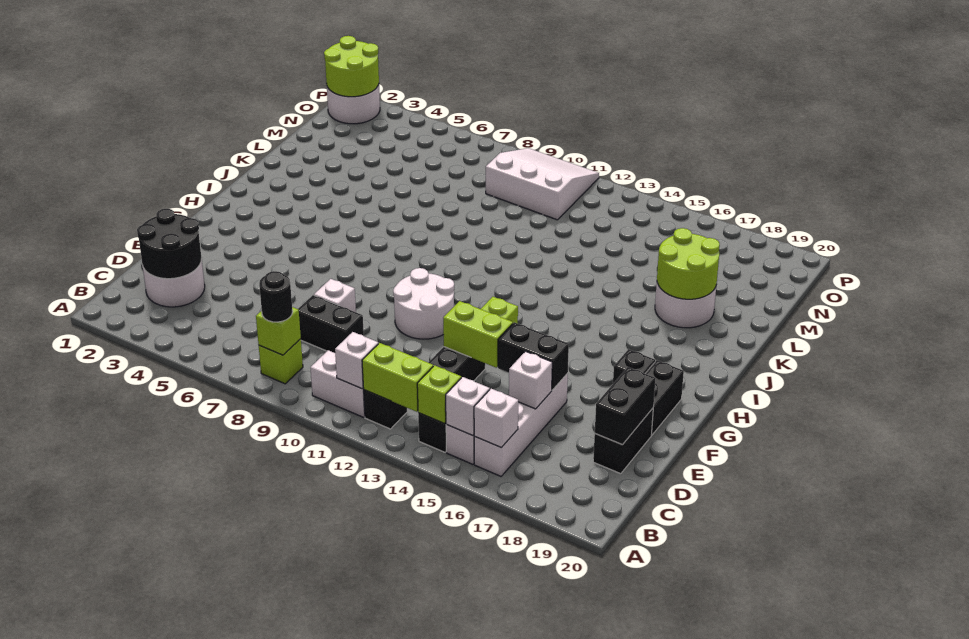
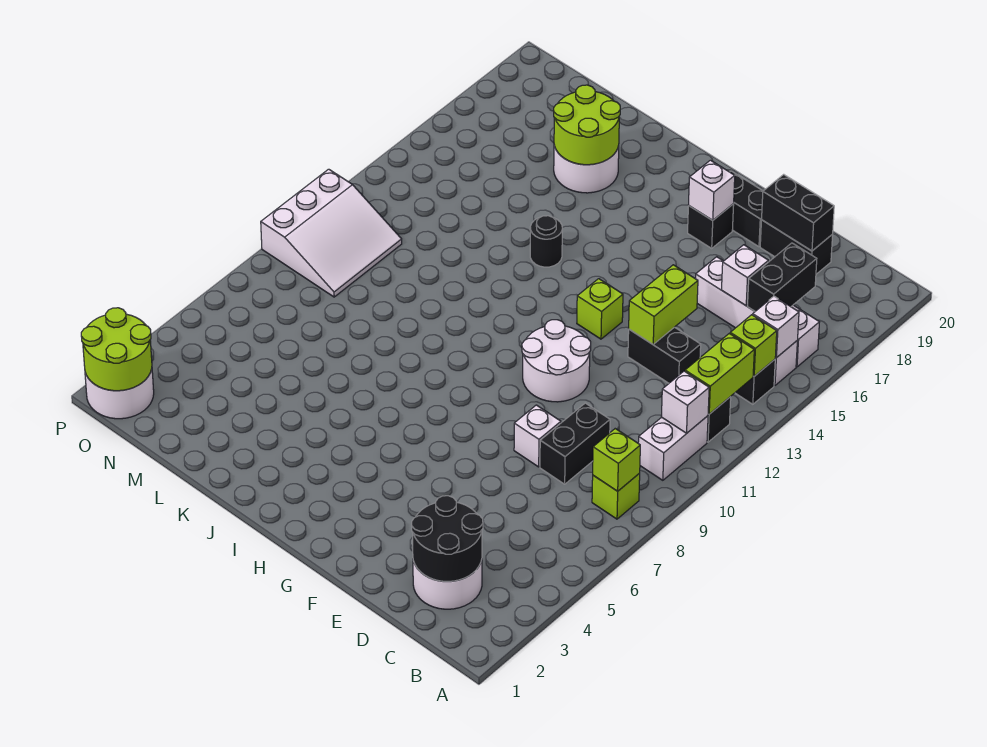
black 1x1 round brick [259,271,293,322] -> black 1x1 round brick moved to [530,216,562,267]
white 1x1 brick [474,389,518,448] -> white 1x1 brick moved to [689,160,735,220]
black 1x2 brick [498,322,569,390] -> black 1x2 brick moved to [747,243,817,311]
white 3x3 slope [486,148,599,220] -> white 3x3 slope turned to [261,169,402,297]

